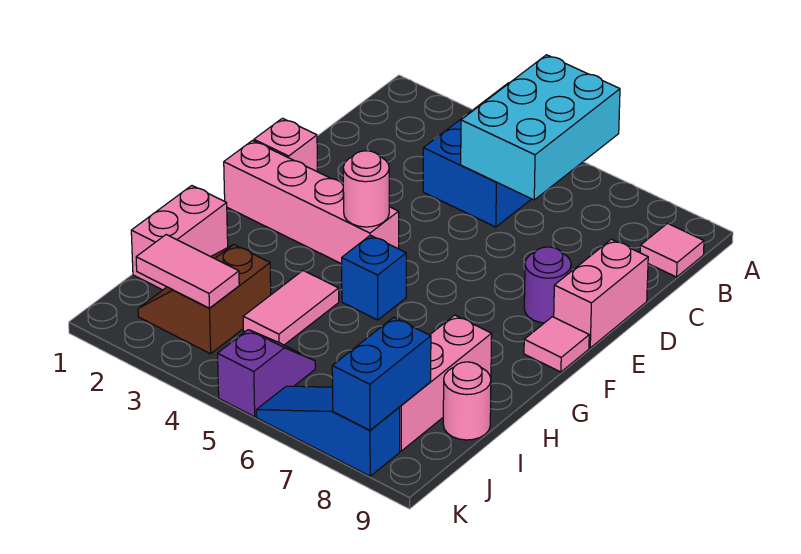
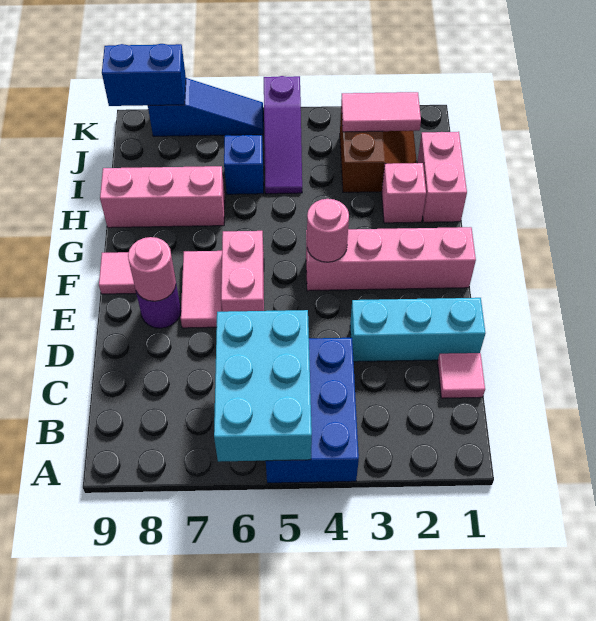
pink 1x1 tile [640,223,704,277] -> pink 1x1 tile moved to [438,353,485,398]
none -> cyan 1x3 brick [350,298,485,362]
pink 1x2 brick [554,239,648,348] -> pink 1x2 brick moved to [221,231,264,312]
pink 1x1 brick [254,118,317,171] -> pink 1x1 brick moved to [382,163,426,223]
blue 1x1 brick [342,235,406,320] -> blue 1x1 brick moved to [224,135,264,194]
pink 1x2 tile [243,271,339,345] -> pink 1x2 tile moved to [181,251,222,328]
pink 1x3 brick [400,315,492,451] -> pink 1x3 brick turned to [100,166,225,228]
pink 1x1 round brick [443,362,491,440] -> pink 1x1 round brick moved to [128,237,176,301]
purple 1x2 slope [218,330,315,417] -> purple 1x3 slope [264,76,302,194]
blue 1x2 brick [332,317,431,430] -> blue 1x2 brick turned to [102,44,186,106]

